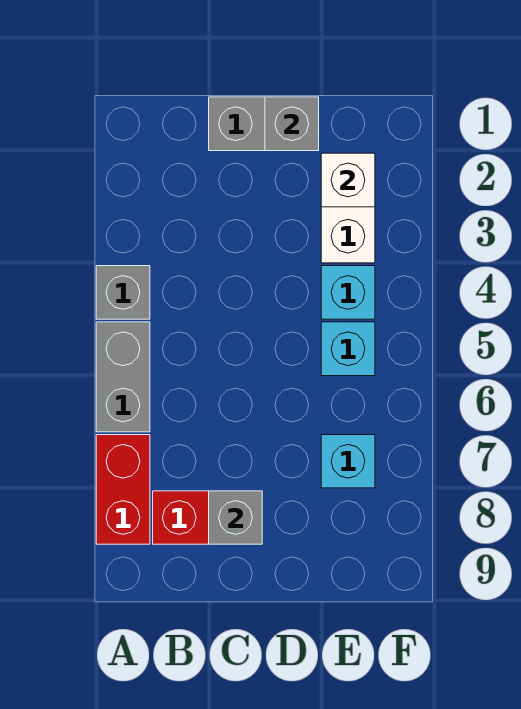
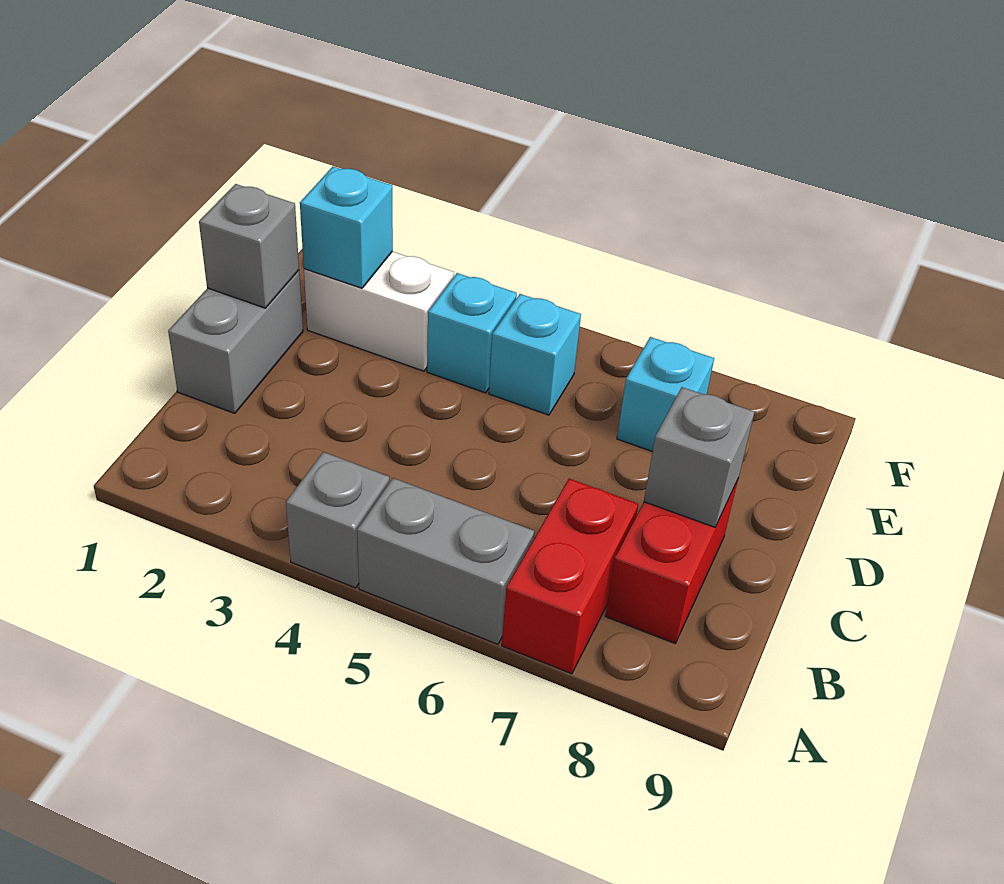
red 1x2 brick [96,435,150,544] -> red 1x2 brick turned to [502,479,638,674]
white 1x1 brick [321,153,375,207] -> cyan 1x1 brick [300,167,393,288]

